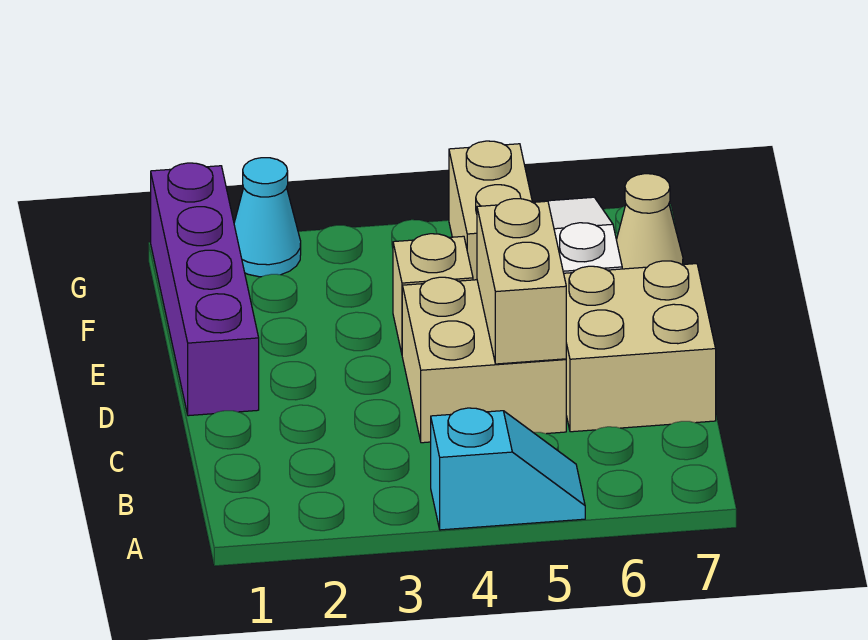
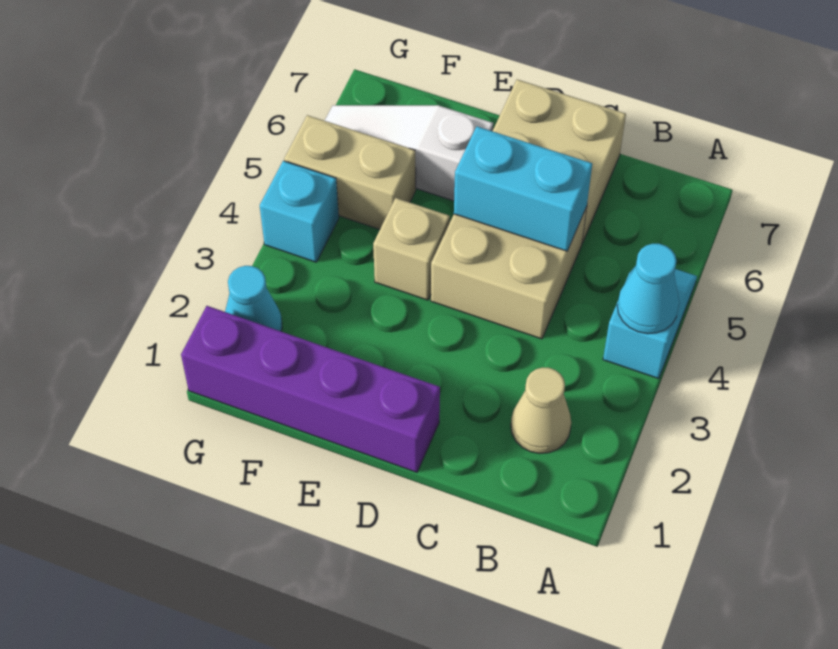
none -> cyan 1x1 cone [617,244,679,334]
tan 1x2 brick [477,199,566,364] -> cyan 1x2 brick [454,126,592,251]
tan 1x1 cone [617,174,683,269] -> tan 1x1 cone moved to [511,368,571,454]
none -> cyan 1x1 brick [260,161,339,262]

